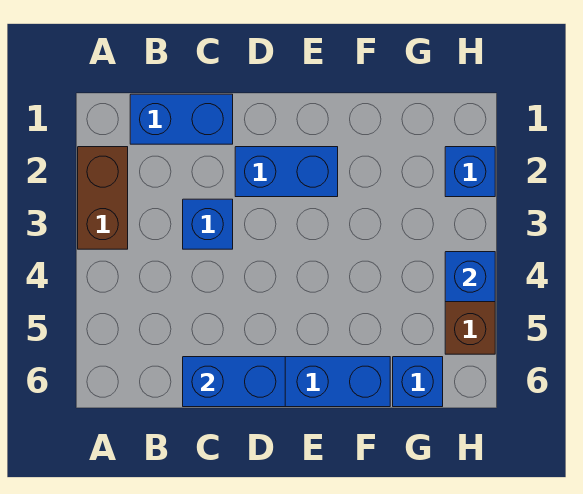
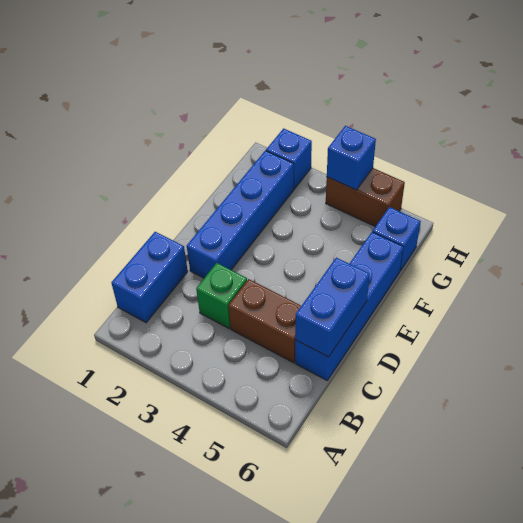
brown 1x2 brick [78,147,128,249] -> brown 1x2 brick moved to [228,279,301,363]
blue 1x1 brick [183,199,233,249] -> green 1x1 brick [196,263,247,328]
blue 1x2 brick [235,147,338,197] -> blue 1x4 brick [187,151,294,278]

